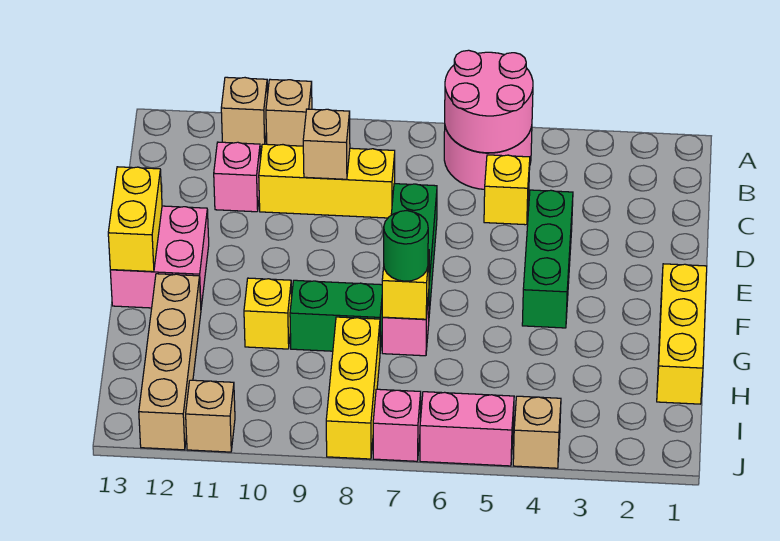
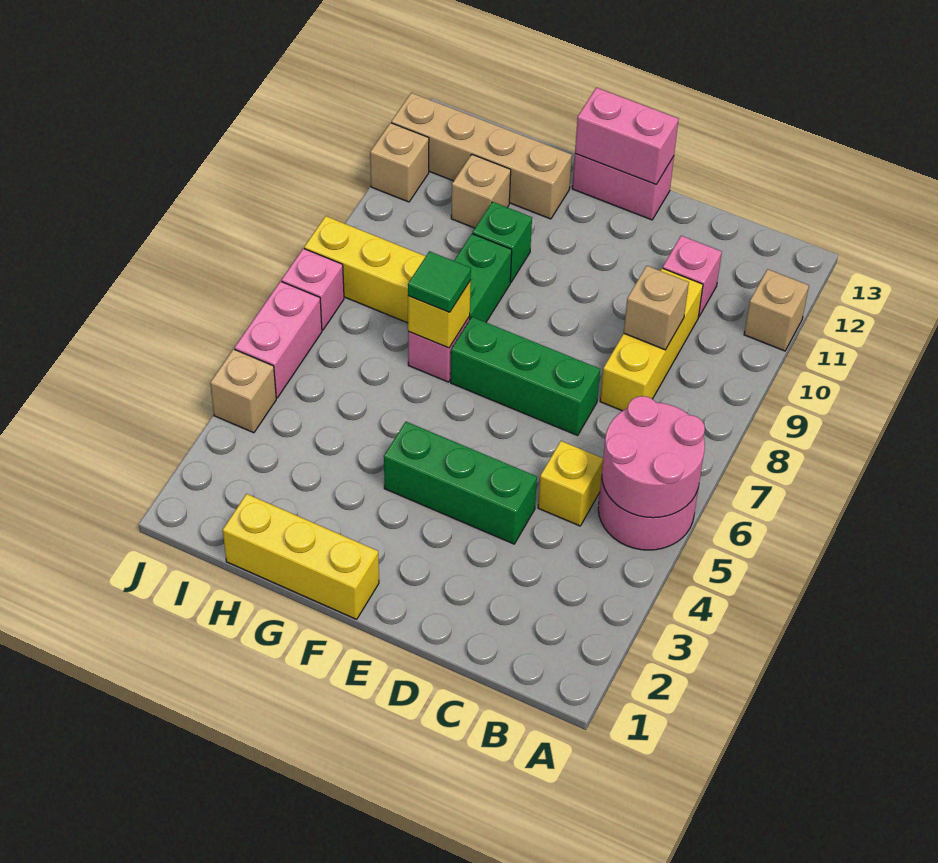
tan 1x1 brick [266,79,312,146] -> tan 1x1 brick moved to [451,154,511,228]
pink 2x2 brick [110,206,209,308] -> pink 1x2 brick [572,154,674,220]
yellow 1x2 brick [108,167,162,272] -> pink 1x2 brick [575,88,679,184]
green 1x1 round brick [384,211,428,281] -> green 1x1 tile [408,251,471,312]
yellow 1x1 brick [244,278,292,349] -> green 1x1 brick [473,202,532,282]

